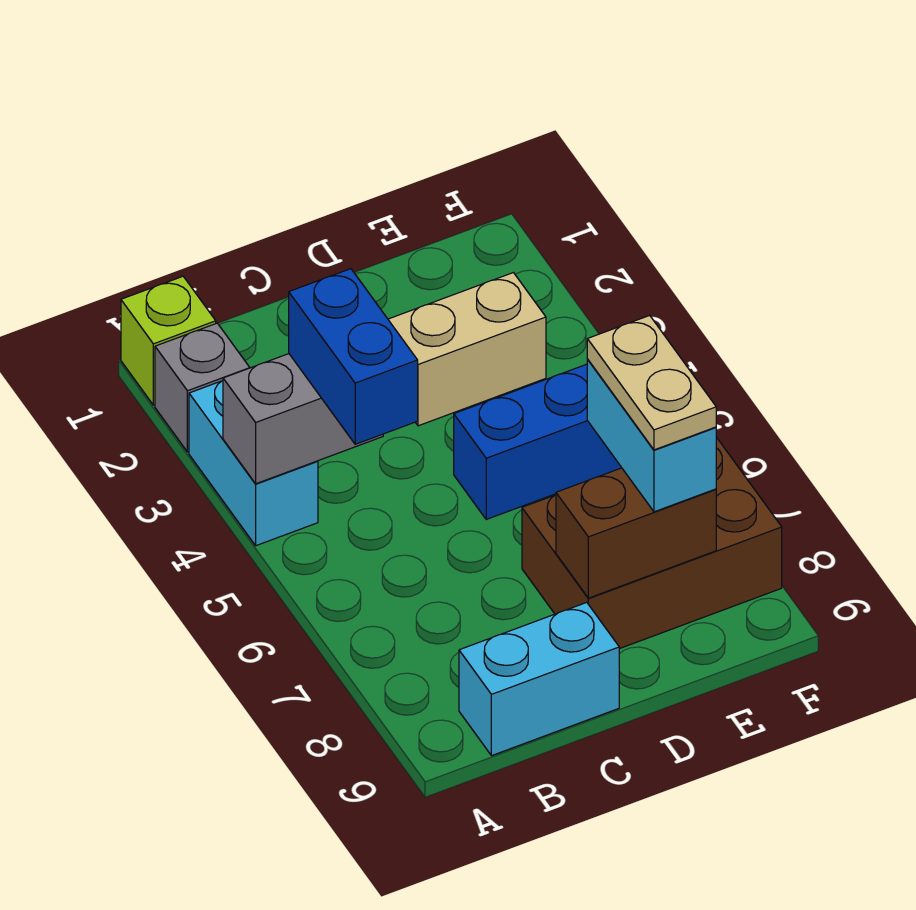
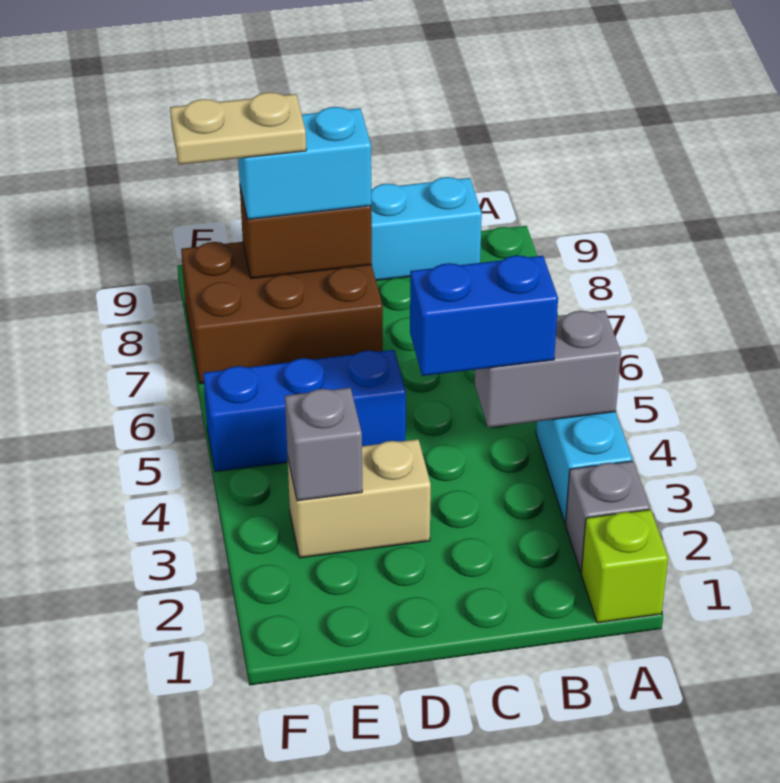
blue 1x2 brick [289,269,418,444] -> blue 1x2 brick turned to [410,255,558,376]
none -> grey 1x1 brick [285,388,362,501]
cyan 1x2 brick [587,360,716,512] -> cyan 1x2 brick turned to [238,107,371,220]
tan 1x2 plate [587,315,716,450] -> tan 1x2 plate turned to [170,92,306,165]

